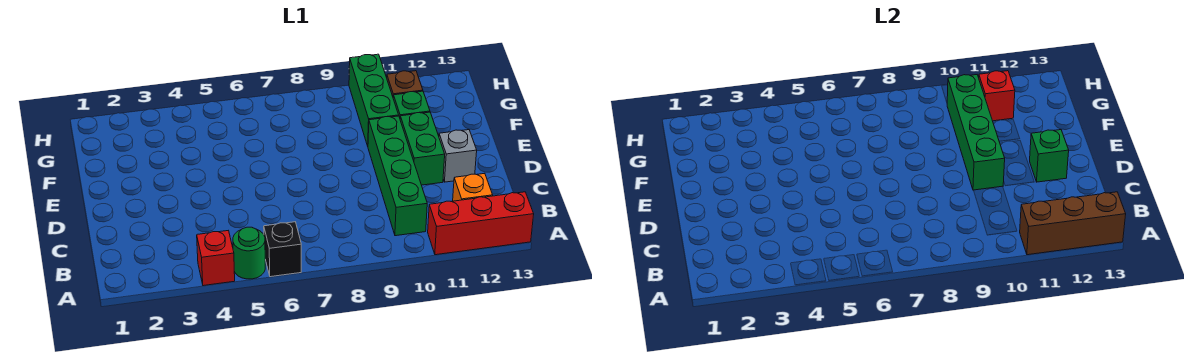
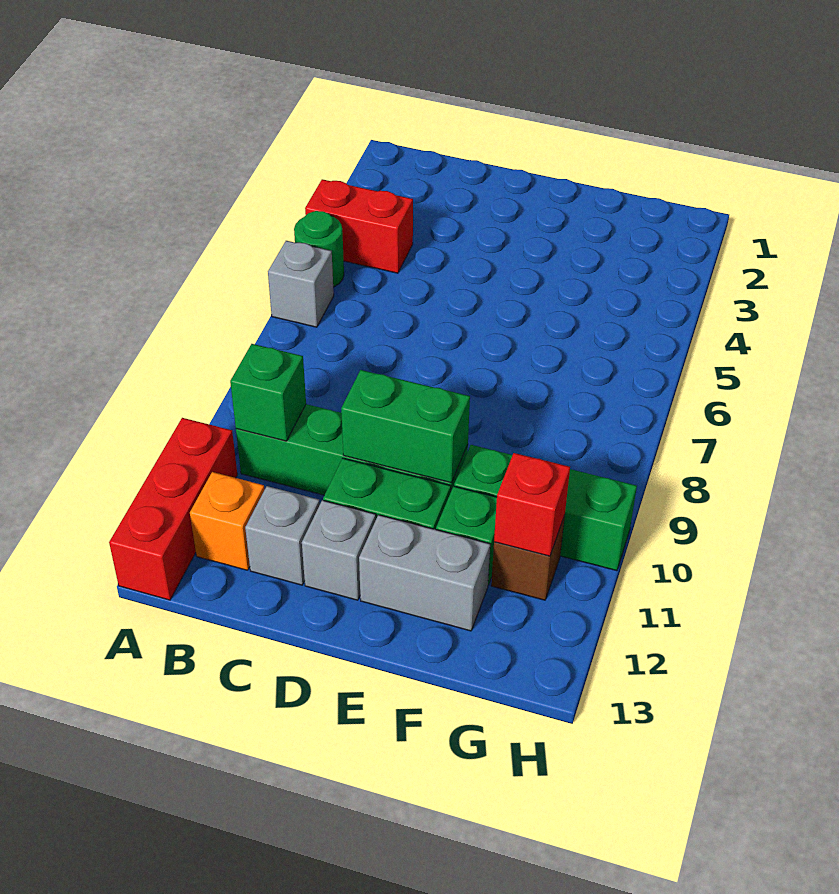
red 1x1 brick [197,231,235,286] -> red 1x2 brick [305,179,413,273]
black 1x1 brick [264,222,301,277] -> grey 1x1 brick [268,241,334,327]
brown 1x3 brick [1020,192,1126,255] -> none
none -> grey 1x1 brick [245,486,320,585]
green 1x4 brick [947,75,1005,190] -> green 1x2 brick [341,370,470,483]
green 1x1 brick [1030,130,1069,182] -> green 1x1 brick moved to [230,344,306,441]
none -> grey 1x2 brick [359,515,490,631]

